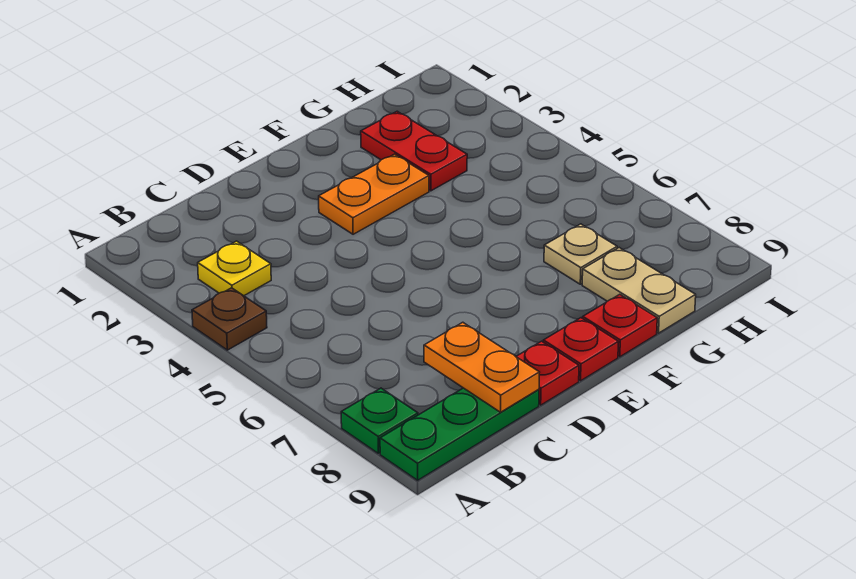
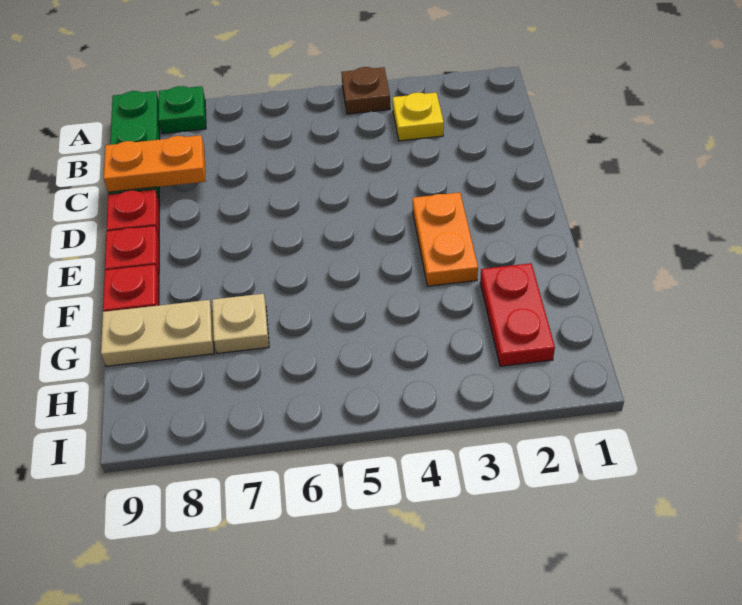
red 1x2 plate [361,111,467,191] -> red 1x2 plate turned to [480,263,555,366]

